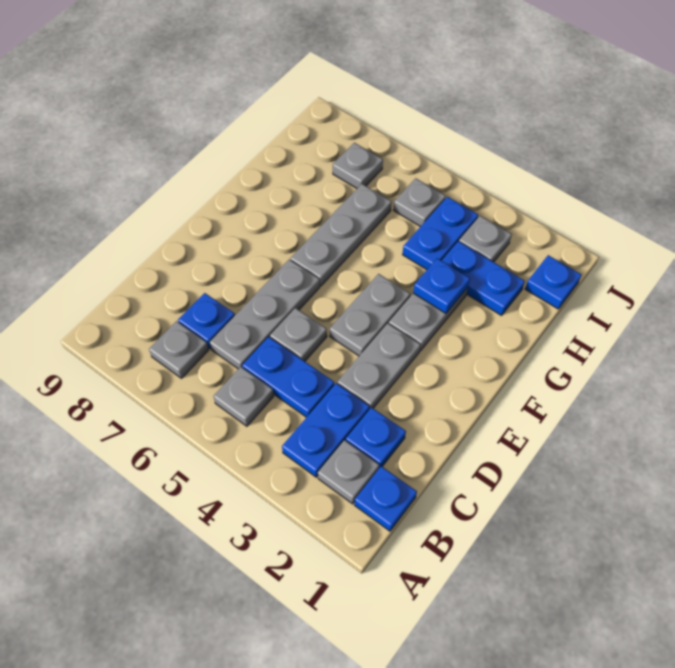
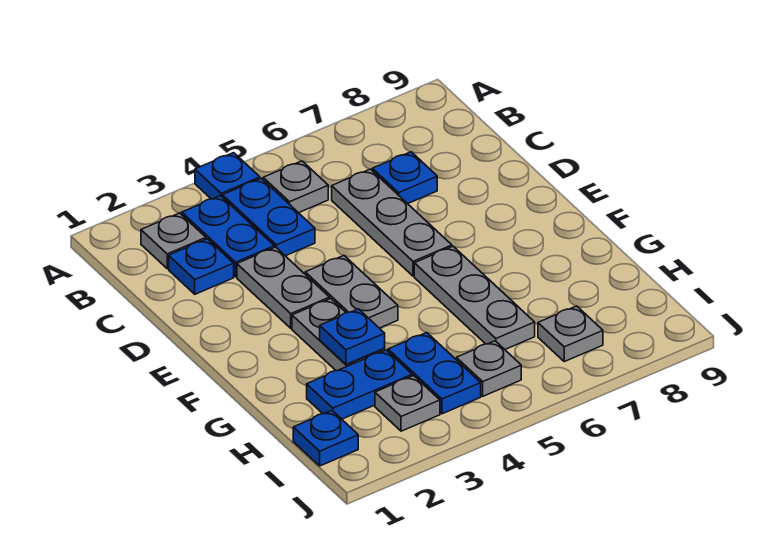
blue 1x1 plate [354,466,417,531] -> blue 1x1 plate moved to [195,153,260,199]
grey 1x1 plate [149,321,209,378] -> none
blue 1x2 plate [242,337,334,417] -> blue 1x2 plate turned to [222,178,315,256]
grey 1x1 plate [270,308,327,361] -> none

